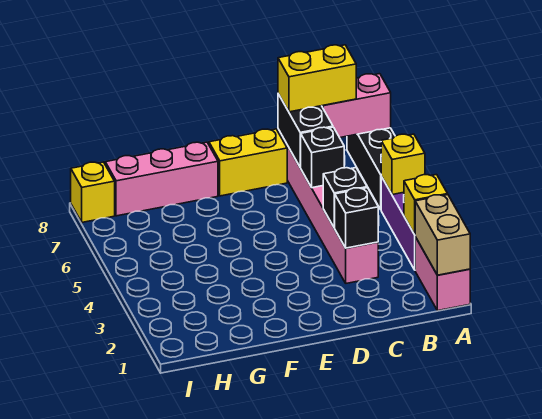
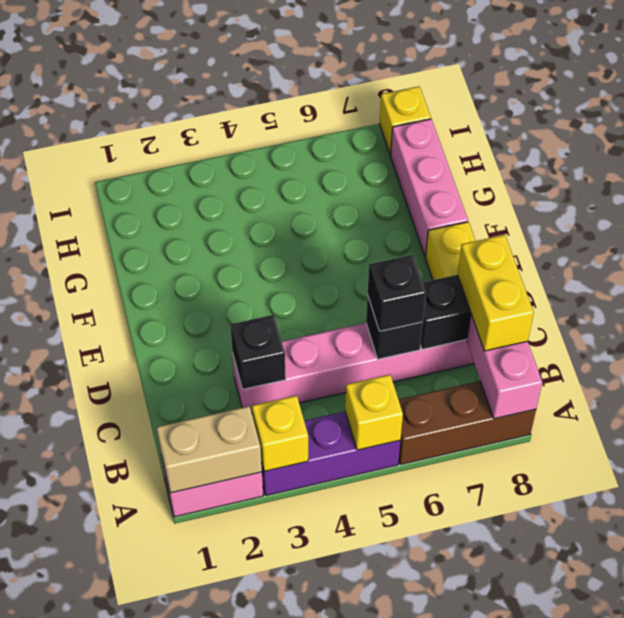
black 1x3 brick [347,128,395,209] -> brown 1x3 brick [399,381,536,465]
black 1x1 brick [323,168,367,228] -> black 1x1 brick moved to [368,255,426,331]

